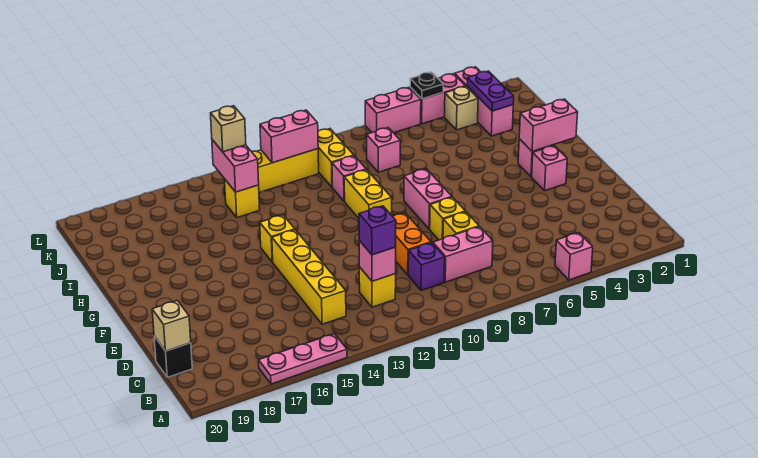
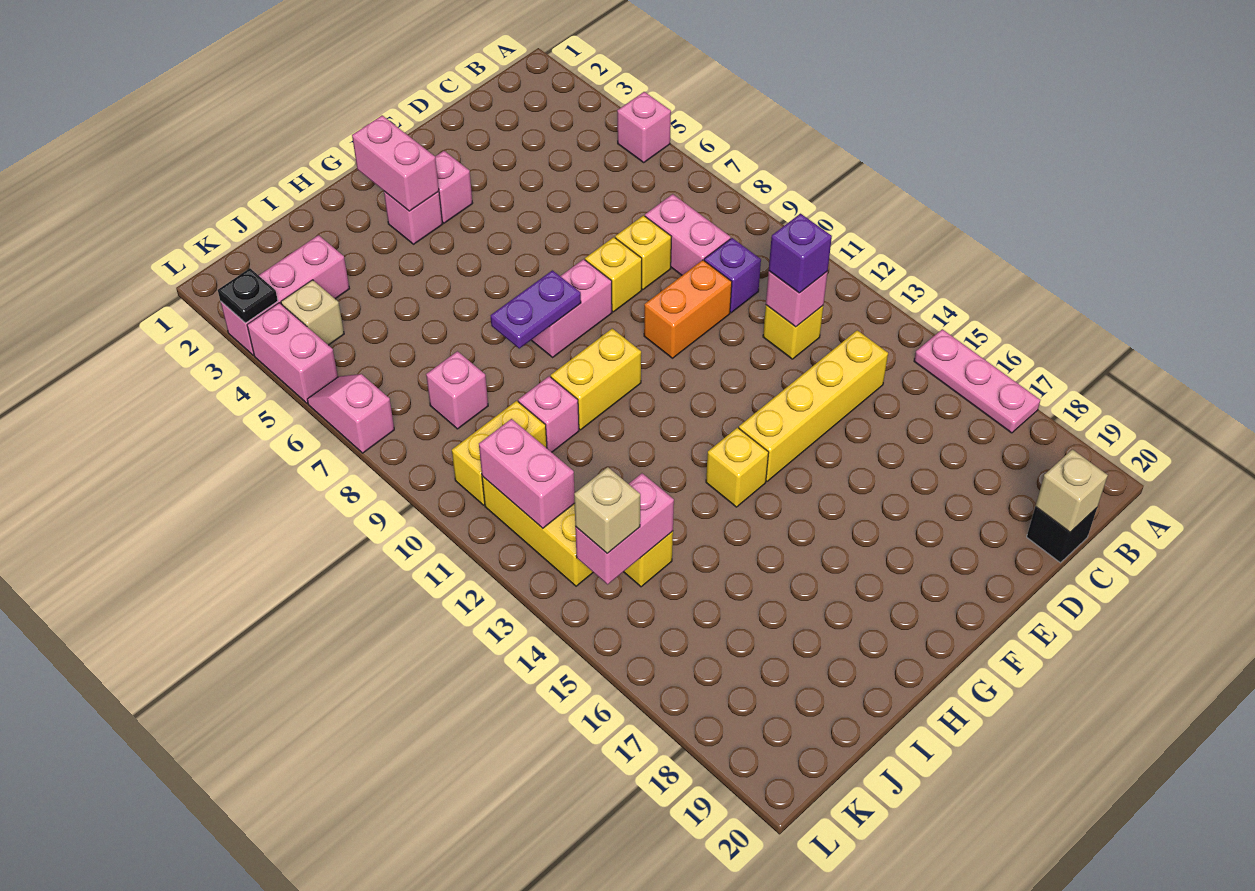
purple 1x2 plate [467,71,514,111] -> purple 1x2 plate moved to [491,270,581,348]
black 1x1 plate [410,72,443,99] -> black 1x1 plate moved to [218,268,278,323]
pink 1x2 brick [365,87,421,133] -> pink 1x2 slope [307,374,394,453]

